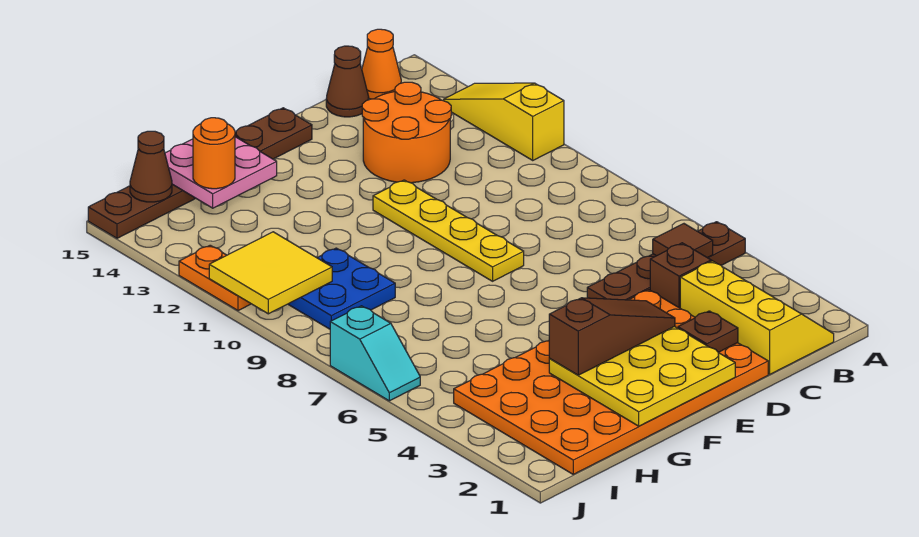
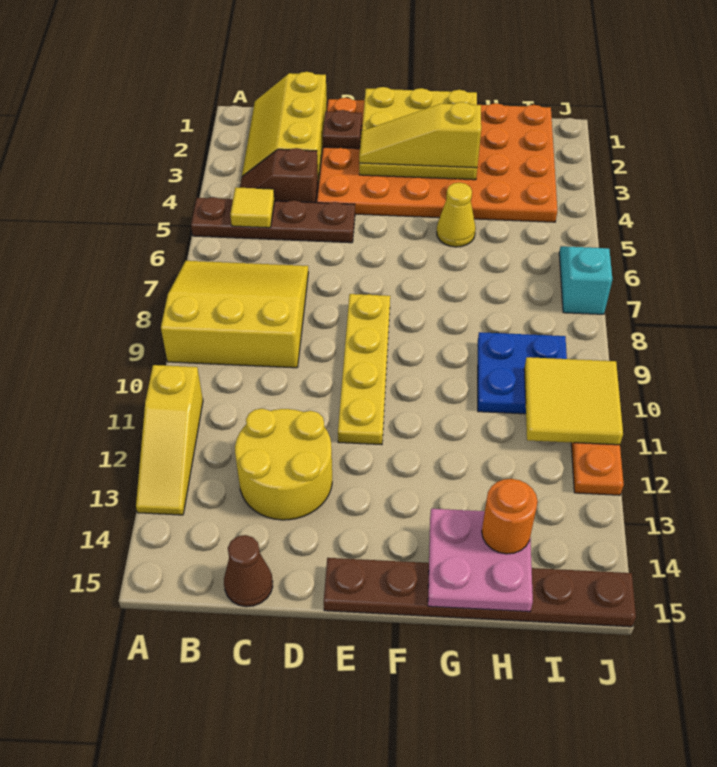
none -> yellow 3x3 slope [161,261,308,368]
brown 1x1 tile [653,224,713,258] -> yellow 1x1 tile [230,187,274,228]
orange 1x1 cone [362,29,401,99] -> none
orange 2x2 round brick [362,82,451,183] -> yellow 2x2 round brick [235,409,332,520]
brown 1x3 slope [549,298,675,375] -> yellow 1x3 slope [359,102,481,168]
none -> yellow 1x1 cone [437,183,476,247]
brown 1x1 cone [130,131,172,202] -> none

